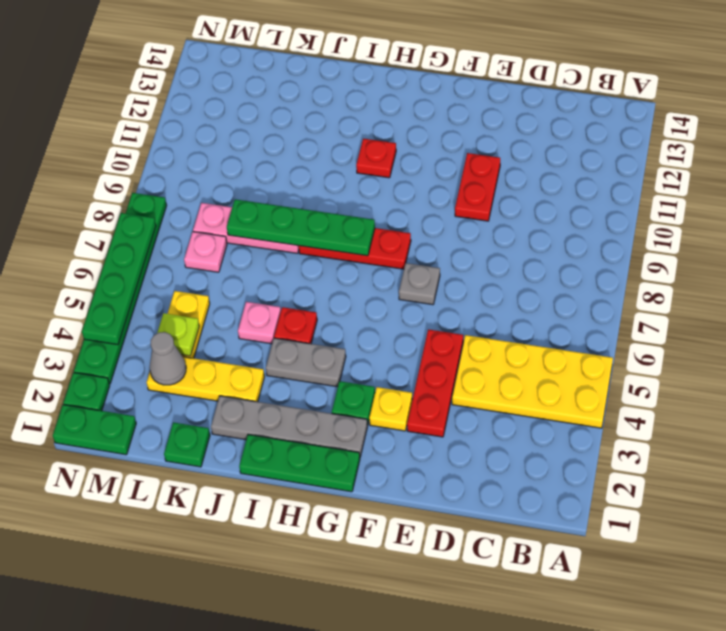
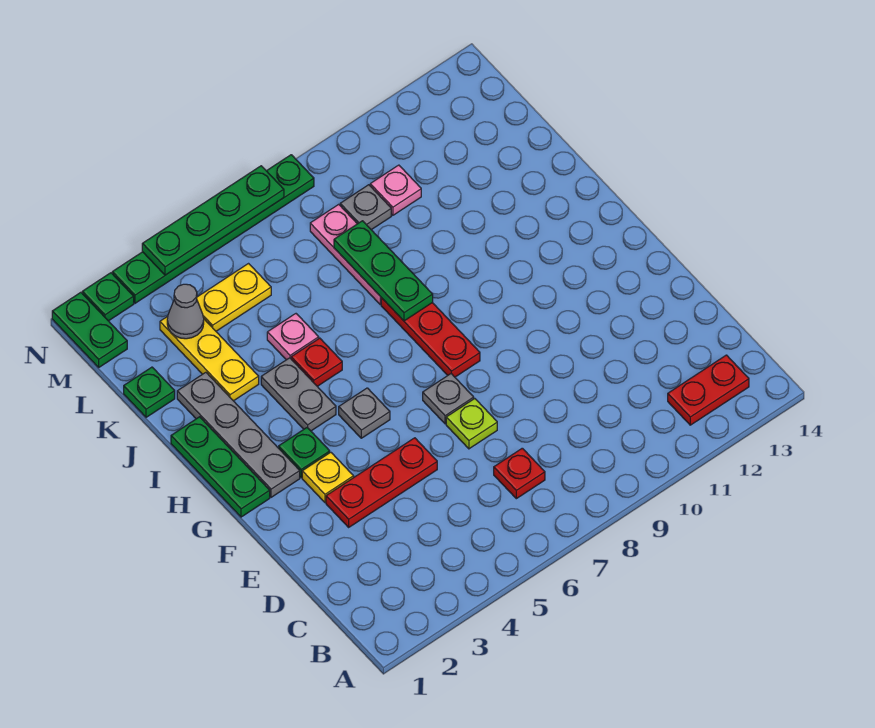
yellow 2x4 plate [452,335,613,428] -> none
red 1x2 plate [455,153,500,221] -> red 1x2 plate moved to [668,355,749,425]
none -> grey 1x1 plate [339,388,390,438]
green 1x4 plate [227,199,375,256] -> green 1x3 plate [334,221,433,321]
red 1x1 plate [356,139,396,178] -> red 1x1 plate moved to [494,448,545,499]
lime 1x1 plate [157,313,199,356] -> lime 1x1 plate moved to [446,399,497,449]
pink 1x1 plate [184,232,227,272] -> pink 1x1 plate moved to [370,165,421,215]
none -> grey 1x1 plate [340,185,391,230]

